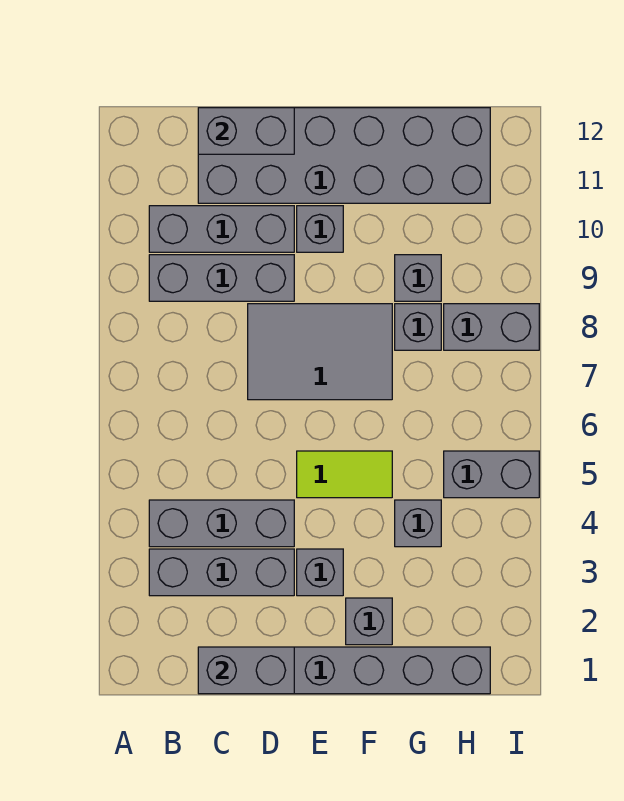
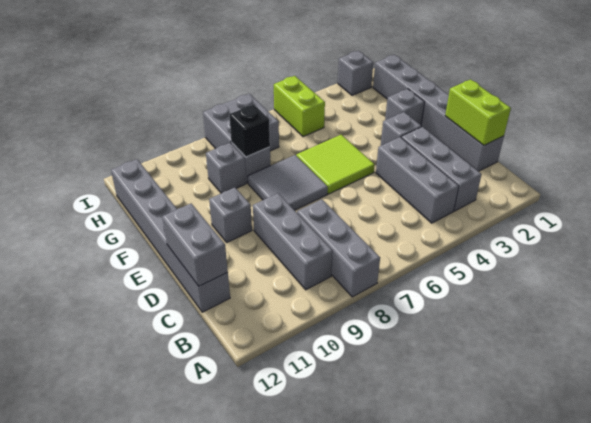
grey 1x3 brick [149,206,294,252] -> grey 1x3 brick moved to [297,199,380,297]
grey 1x2 brick [198,647,294,694] -> lime 1x2 brick [445,79,511,146]
grey 2x6 brick [198,108,490,203] -> grey 1x6 brick [111,159,230,312]
grey 2x3 tile [248,304,392,400] -> grey 2x2 tile [248,155,328,210]
lime 1x2 tile [297,451,392,498] -> lime 2x2 tile [296,135,375,194]
grey 1x1 brick [395,500,441,547] -> grey 1x1 brick moved to [338,51,373,95]
none -> black 1x1 brick [229,104,270,157]
grey 1x2 brick [444,451,539,498] -> lime 1x2 brick [274,76,325,137]
grey 1x2 brick [444,304,539,350] -> grey 2x2 brick [203,94,279,151]

